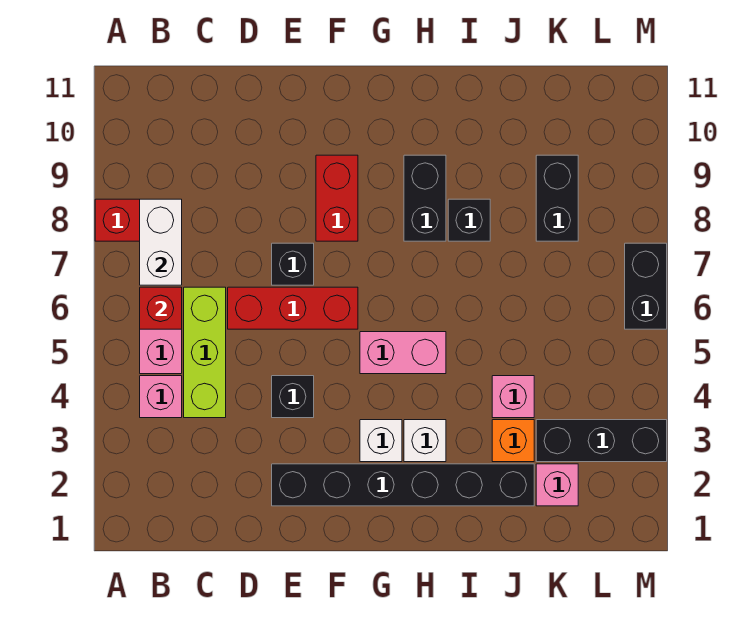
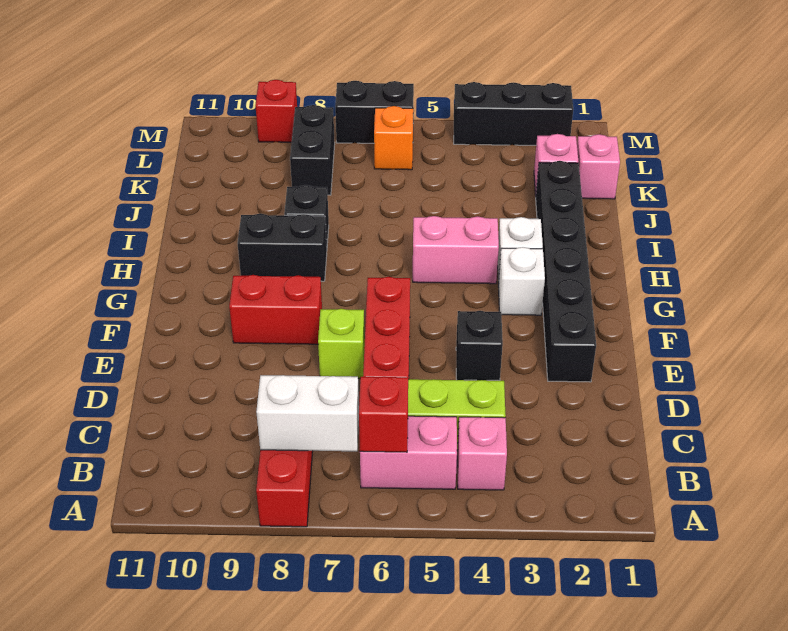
black 1x1 brick [272,243,314,285] -> lime 1x1 brick [318,309,365,378]
pink 1x2 brick [360,332,446,374] -> pink 1x2 brick turned to [413,216,499,284]
orange 1x1 brick [492,420,534,462] -> orange 1x1 brick moved to [374,106,413,170]
pink 1x1 brick [492,376,534,418] -> pink 1x1 brick moved to [577,134,620,199]
black 1x3 brick [536,420,667,462] -> black 1x3 brick turned to [454,82,573,145]
black 1x2 brick [536,155,578,241] -> black 1x2 brick turned to [290,105,335,195]
none -> red 1x1 brick [255,80,297,142]

